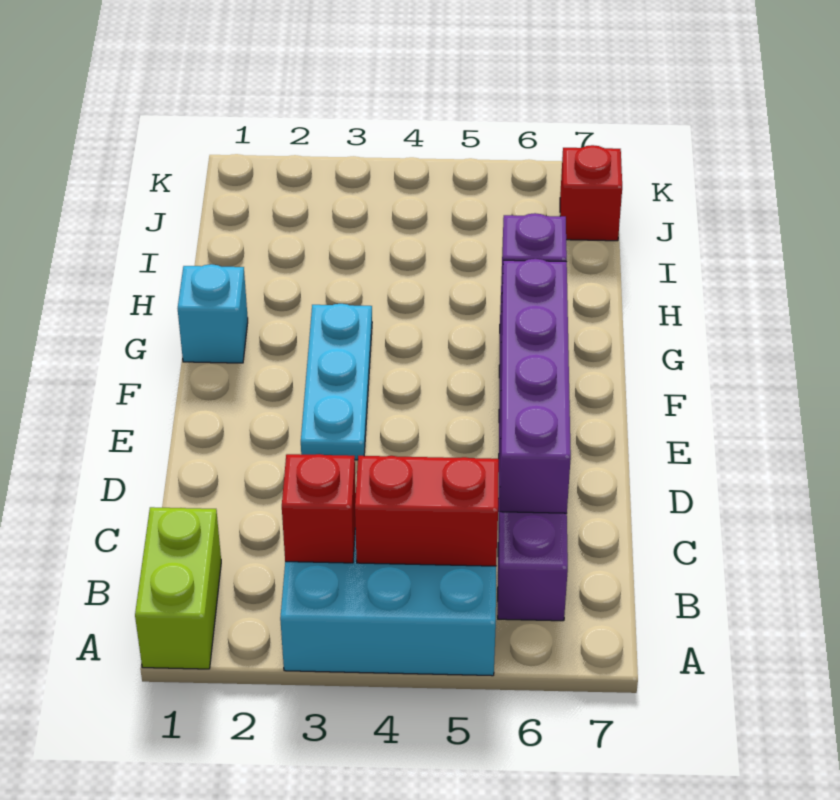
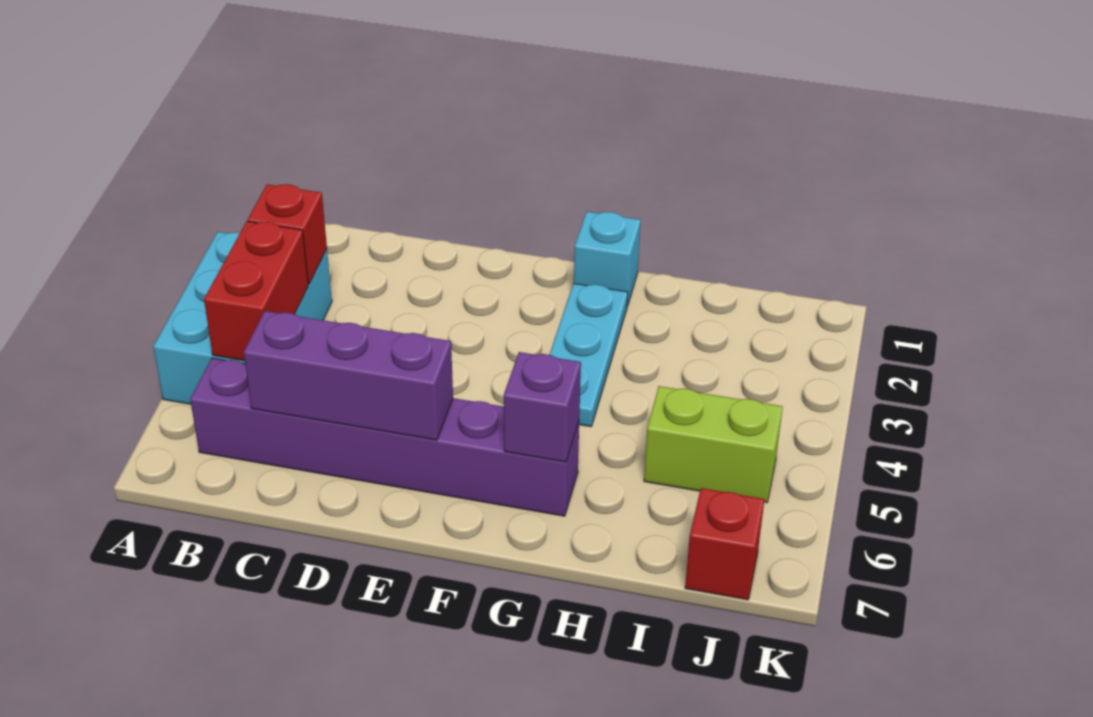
lime 1x2 brick [135,507,221,669] -> lime 1x2 brick moved to [644,386,783,503]
purple 1x4 brick [500,259,571,513] -> purple 1x3 brick [244,311,453,440]
cyan 1x3 plate [301,304,372,460] -> cyan 1x3 plate turned to [550,284,628,427]

